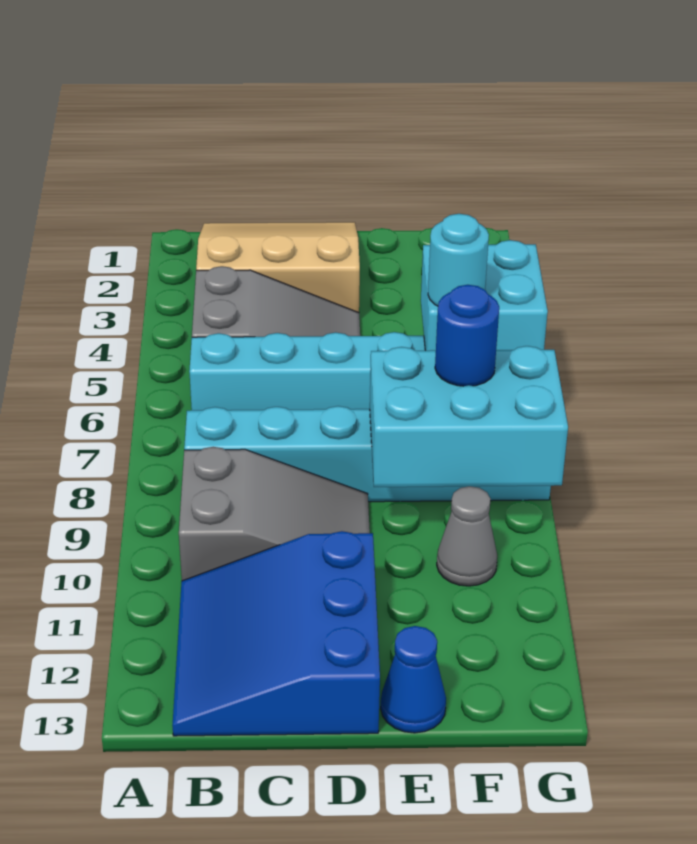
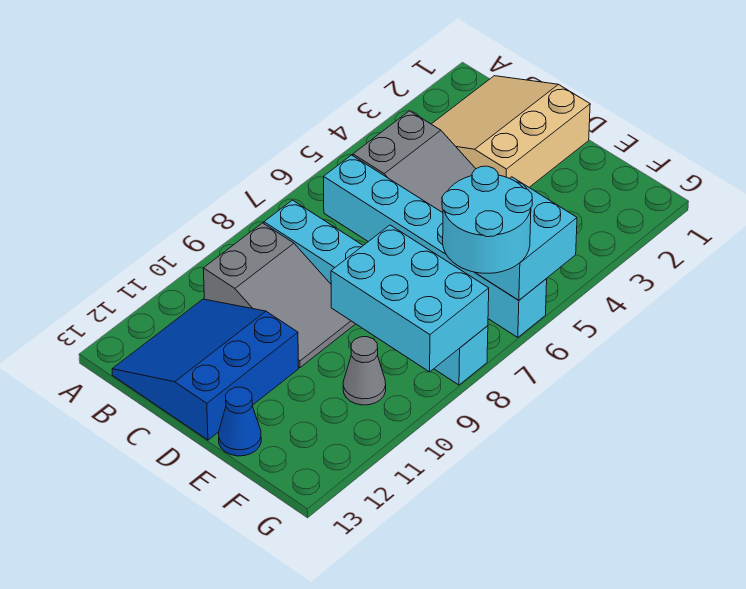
tan 3x3 slope [196,222,360,313] -> tan 3x3 slope turned to [432,76,590,187]
cyan 1x1 round brick [428,214,489,306] -> cyan 2x2 round brick [442,166,532,273]
blue 1x1 round brick [435,285,499,386] -> none

